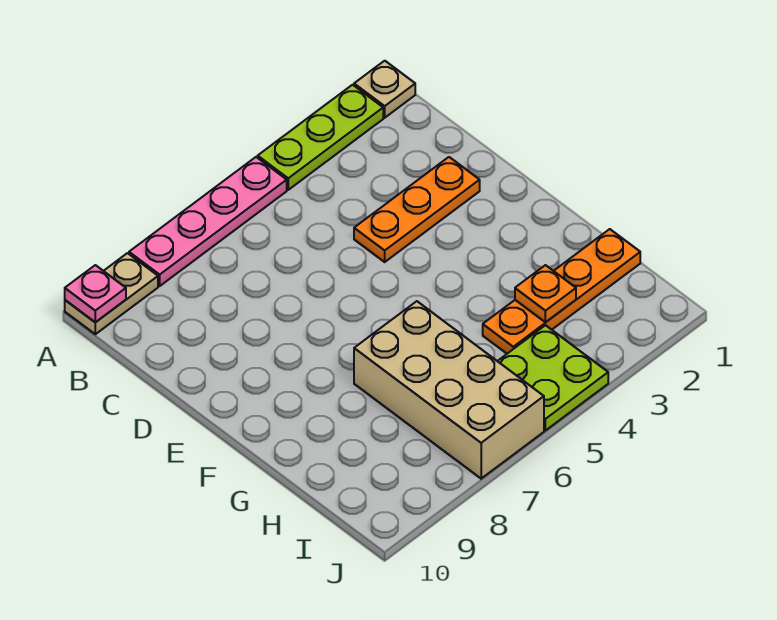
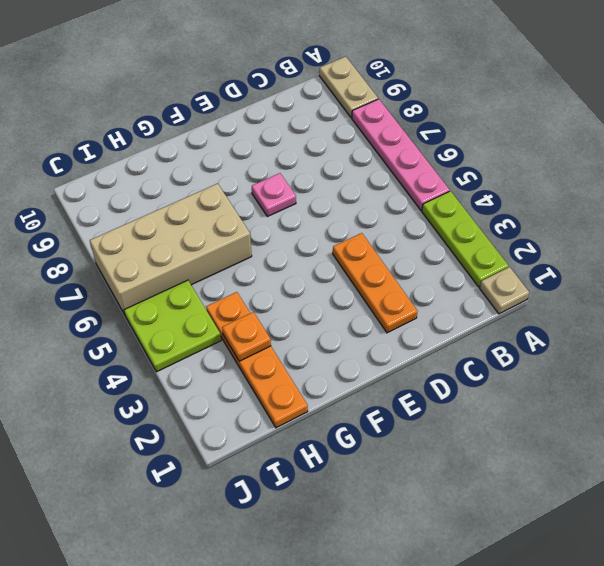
pink 1x1 plate [65,265,126,322] -> pink 1x1 plate moved to [252,173,296,217]

